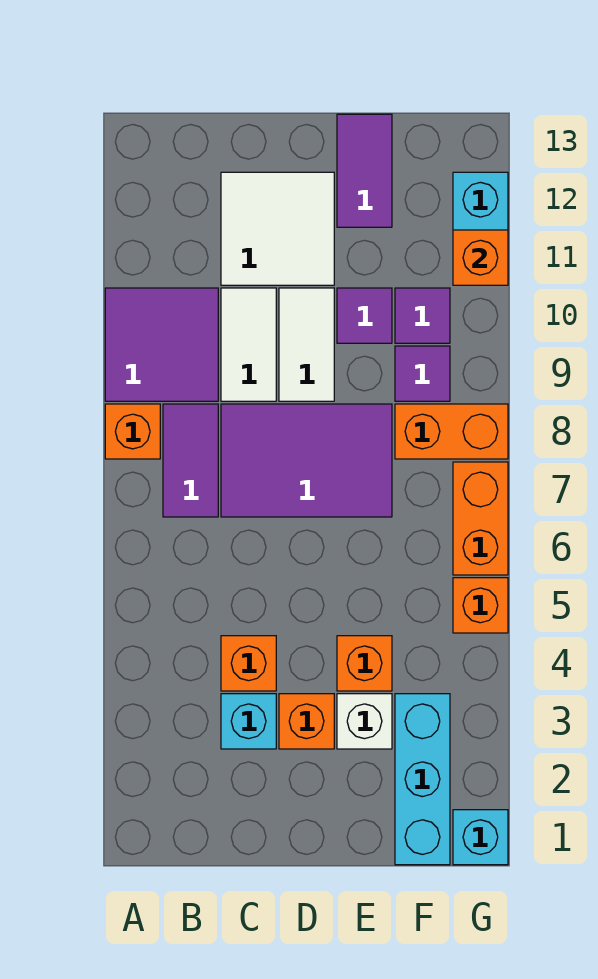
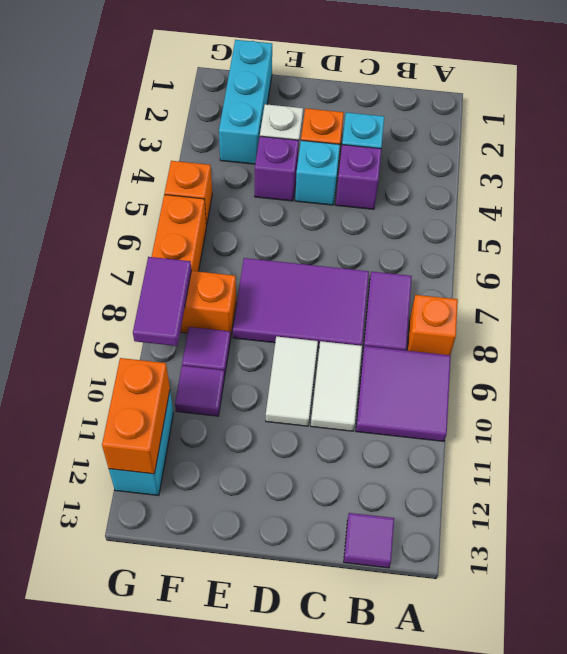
orange 1x1 brick [221,636,276,691] -> purple 1x1 brick [336,145,381,209]
white 2x2 tile [221,172,334,285] -> none
orange 1x1 brick [337,636,392,691] -> purple 1x1 brick [255,136,299,201]
purple 1x1 tile [337,288,392,343] -> purple 1x1 tile moved to [344,513,394,568]
purple 1x2 tile [337,114,392,227] -> purple 1x2 tile moved to [133,257,191,346]
cyan 1x1 brick [453,810,508,865] -> cyan 1x1 brick moved to [295,140,340,205]
orange 1x1 brick [453,230,508,285] -> orange 1x2 brick [102,358,170,474]

